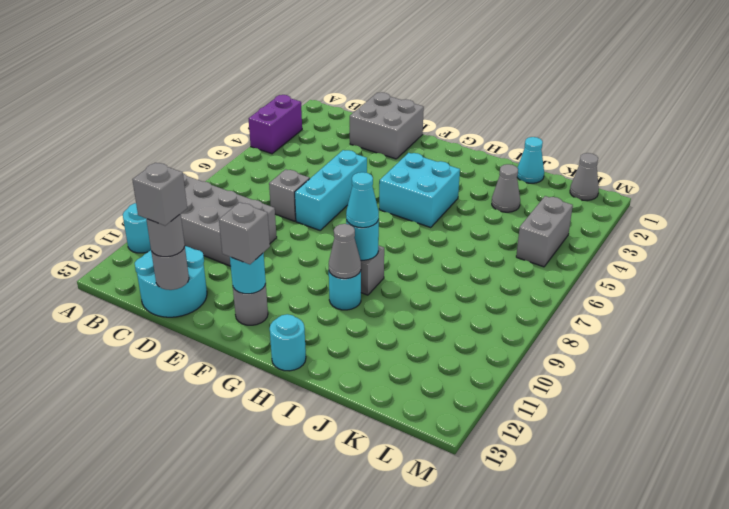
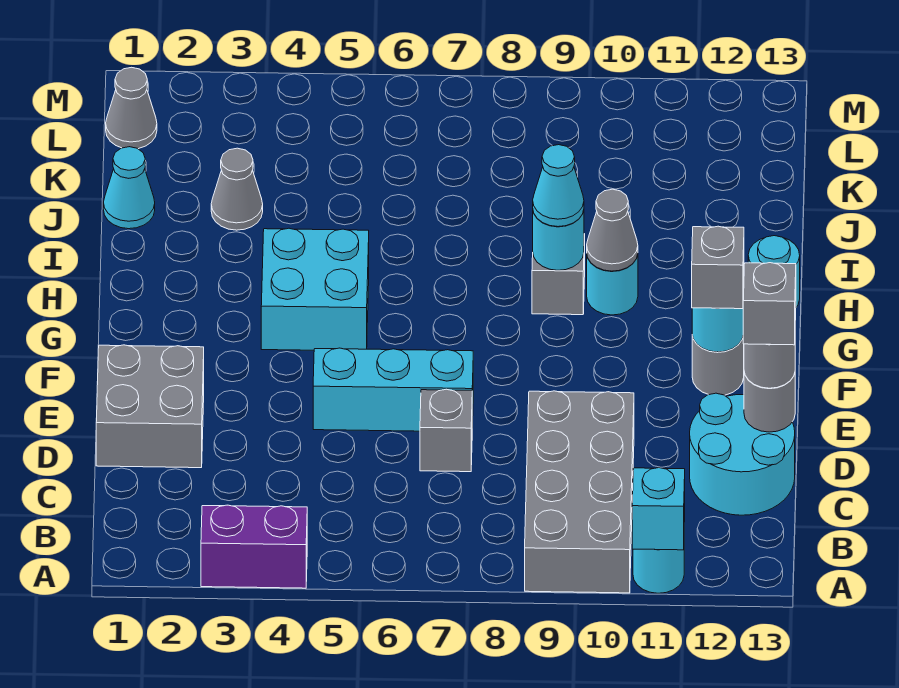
none -> cyan 1x1 brick [632,468,685,550]
grey 1x2 brick [516,196,573,267] -> none

